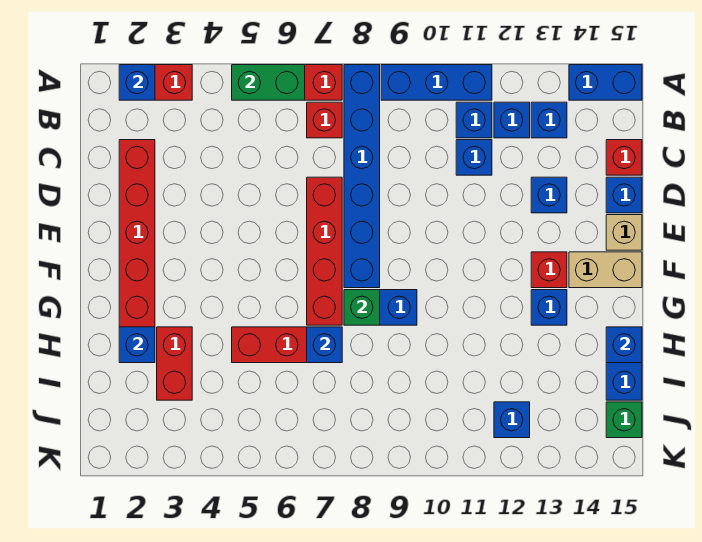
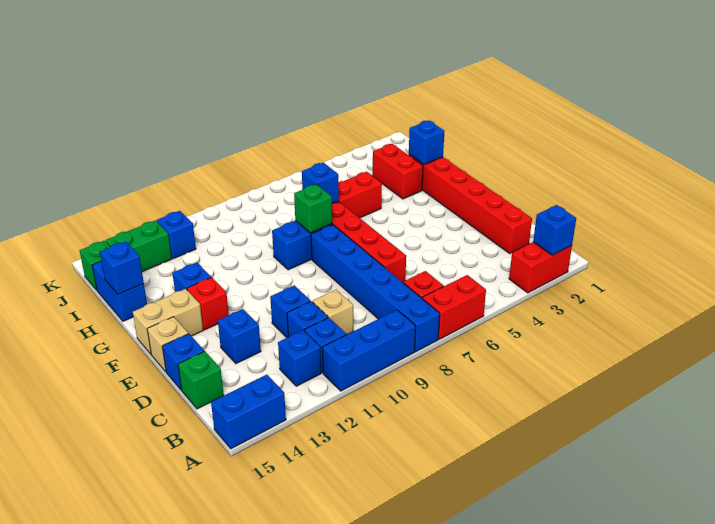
green 1x2 brick [232,65,305,100] -> green 1x2 brick moved to [106,220,172,272]
blue 1x1 brick [531,102,567,138] -> blue 1x1 brick moved to [270,285,311,338]
none -> tan 1x1 brick [313,290,353,335]
red 1x1 brick [606,140,642,175] -> green 1x1 brick [178,351,224,409]

